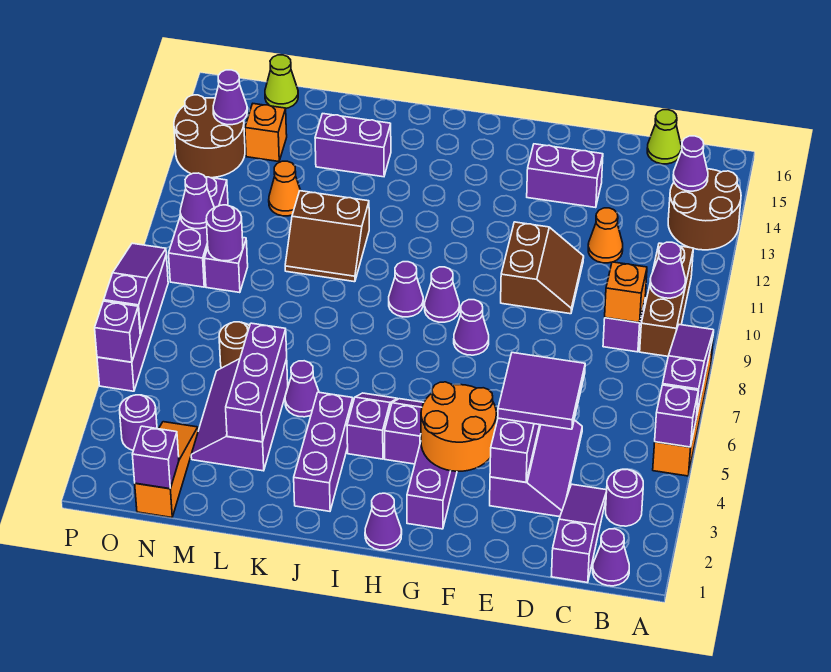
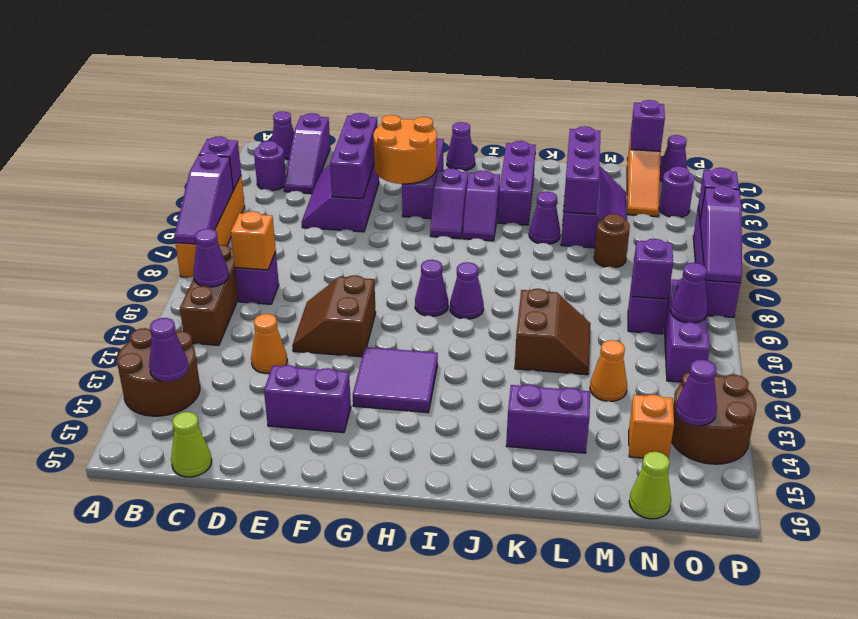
purple 2x2 tile [498,353,585,429] -> purple 2x2 tile moved to [353,347,438,413]
purple 1x1 cone [454,300,489,355] -> purple 1x1 cone moved to [660,135,687,182]
brown 2x2 slope [285,191,369,282] -> brown 2x2 slope turned to [515,289,590,375]
purple 1x1 round brick [206,205,243,261] -> purple 1x1 brick [632,239,673,299]

